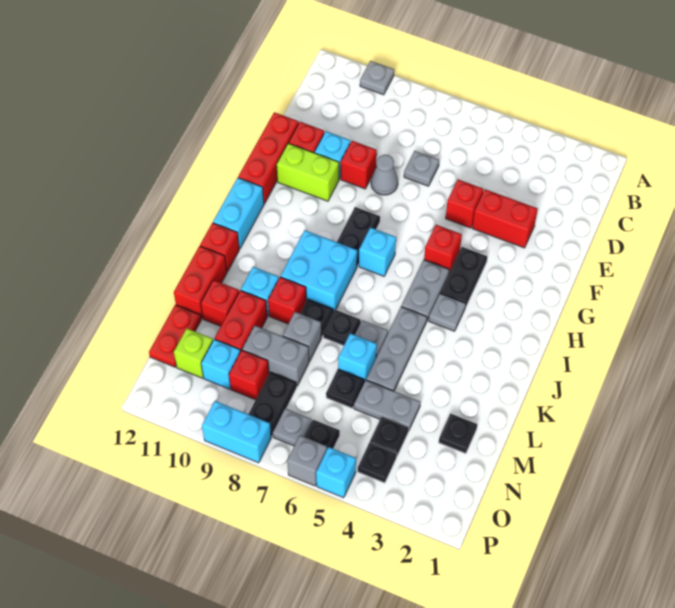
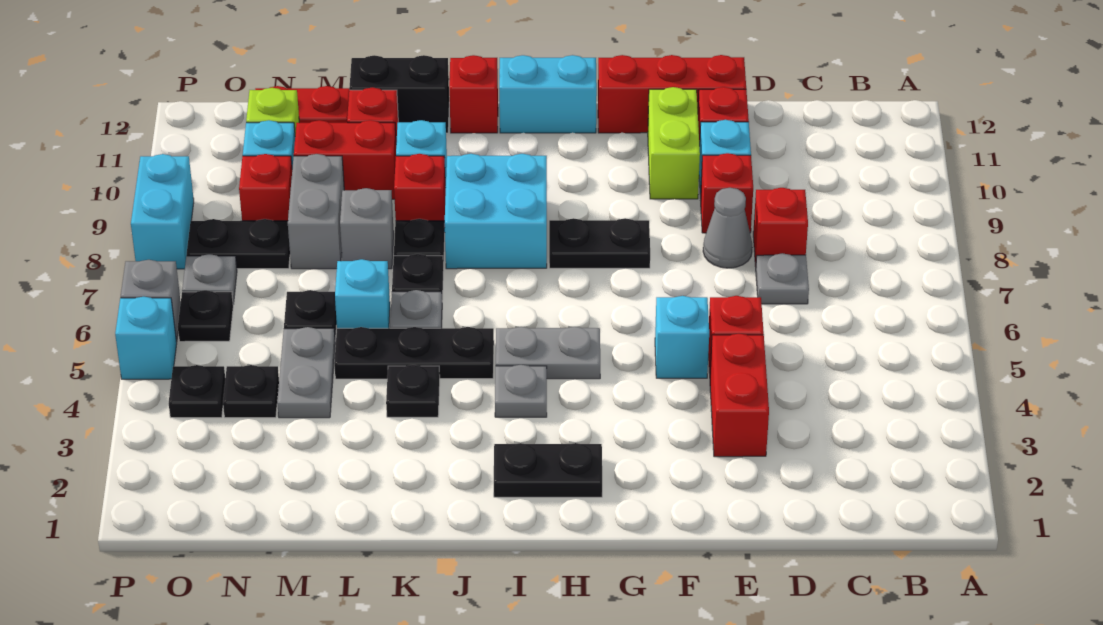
grey 1x1 plate [360,61,394,95] -> none
black 1x2 plate [440,247,487,307] -> black 1x2 plate moved to [494,443,602,497]
red 1x1 brick [424,225,462,273] -> red 1x1 brick moved to [753,188,808,266]
cyan 1x1 brick [359,227,396,276] -> cyan 1x1 brick moved to [655,296,709,378]
grey 1x3 plate [366,307,427,391] -> black 1x3 plate [334,327,494,379]
red 1x2 brick [174,246,227,319] -> black 1x2 brick [349,55,449,133]
black 1x1 plate [439,414,477,453] -> black 1x1 plate moved to [386,365,440,417]

